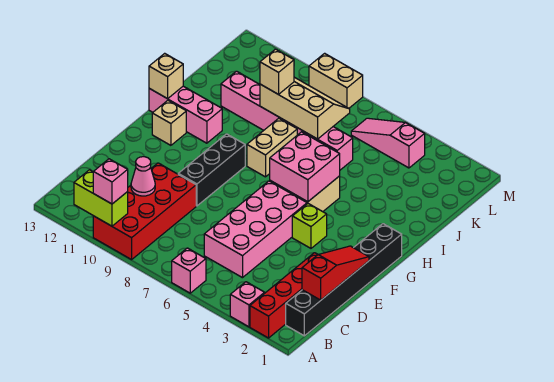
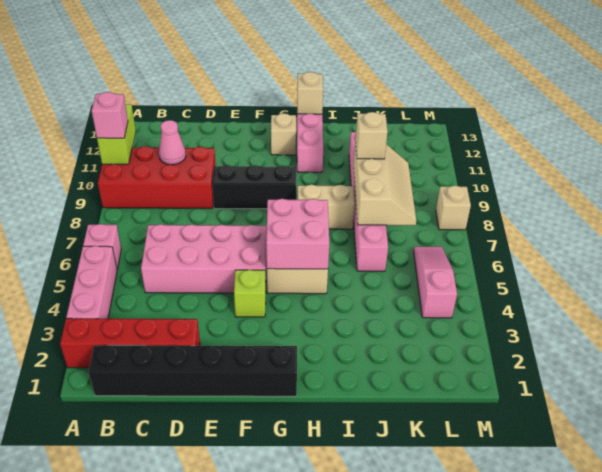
pink 1x1 brick [230,282,265,327] -> pink 1x3 brick [66,246,117,319]
red 1x3 slope [302,246,369,300] -> none
tan 1x2 brick [309,53,363,108] -> tan 1x1 brick [436,186,471,230]

